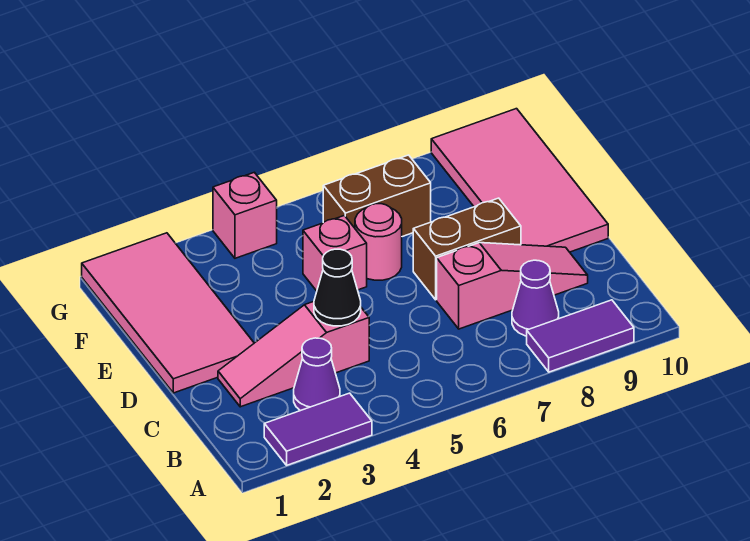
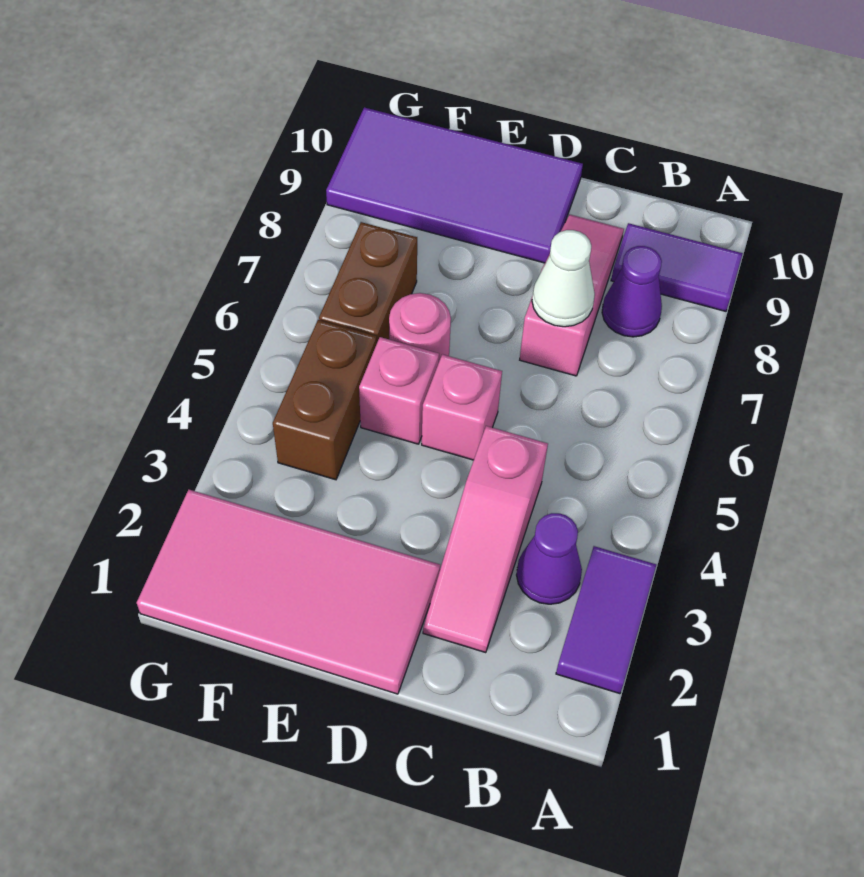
purple 1x2 tile [527,300,634,372] -> purple 1x2 tile turned to [611,223,743,311]
black 1x1 cone [314,249,361,326] -> none
none -> white 1x1 cone [532,230,595,327]
brown 1x2 brick [413,198,521,300] -> brown 1x2 brick moved to [273,320,377,480]
pink 2x4 tile [431,109,608,252] -> purple 2x4 tile [326,107,583,263]
pink 1x1 brick [213,172,277,258] -> pink 1x1 brick moved to [422,354,502,460]

